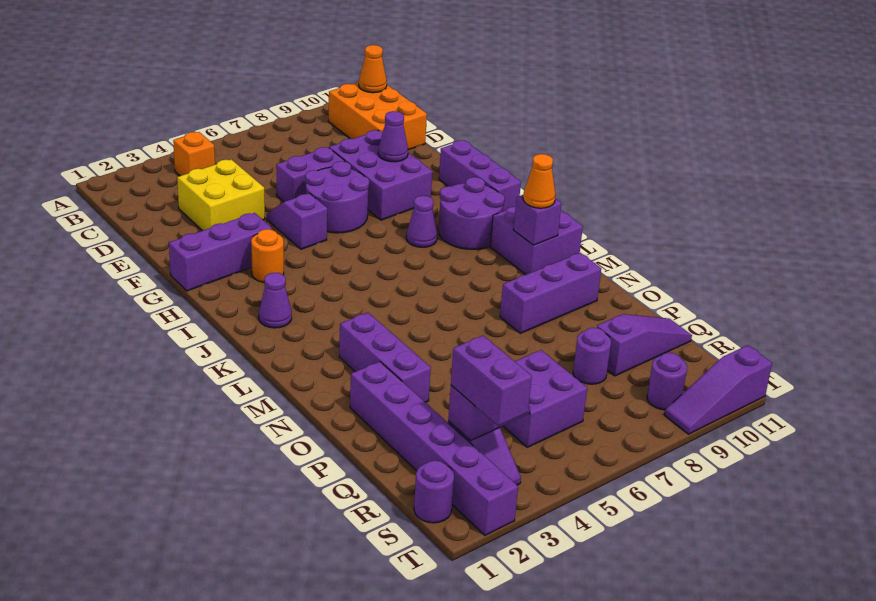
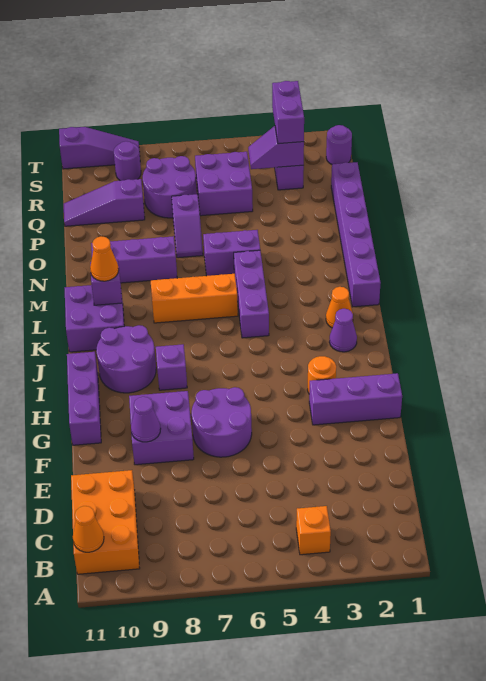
yellow 2x2 brick [177,159,265,231] -> none
purple 1x2 brick [276,147,345,202] -> purple 1x2 brick moved to [203,230,260,276]
purple 2x3 brick [329,130,432,220] -> purple 2x2 brick [129,391,194,465]
purple 1x2 slope [267,193,327,249] -> purple 1x2 slope moved to [172,194,203,258]
purple 1x1 cone [406,196,437,247] -> purple 1x1 brick [156,344,187,390]
none -> orange 1x1 cone [326,287,353,328]
none -> orange 1x3 brick [151,274,238,323]
purple 1x3 brick [339,313,431,402] -> purple 1x3 brick moved to [234,250,269,338]
purple 1x6 brick [350,362,518,535] -> purple 1x6 brick moved to [331,162,381,307]
purple 1x1 round brick [573,328,611,384] -> purple 2x2 round brick [143,156,197,218]

